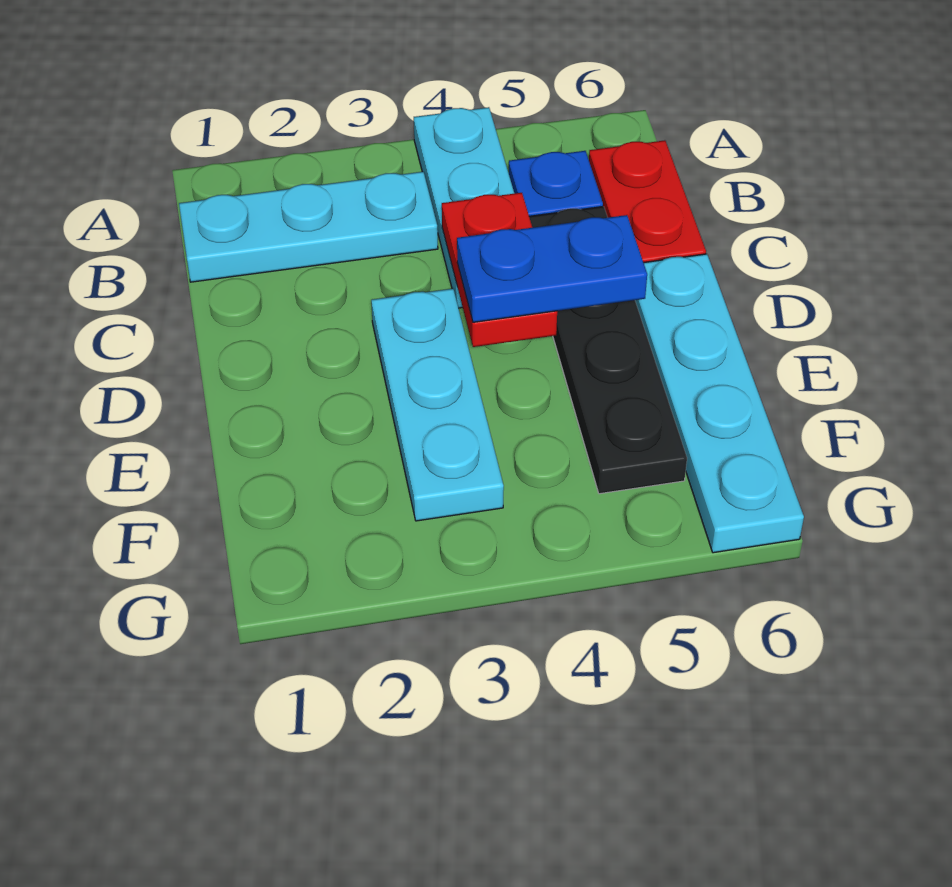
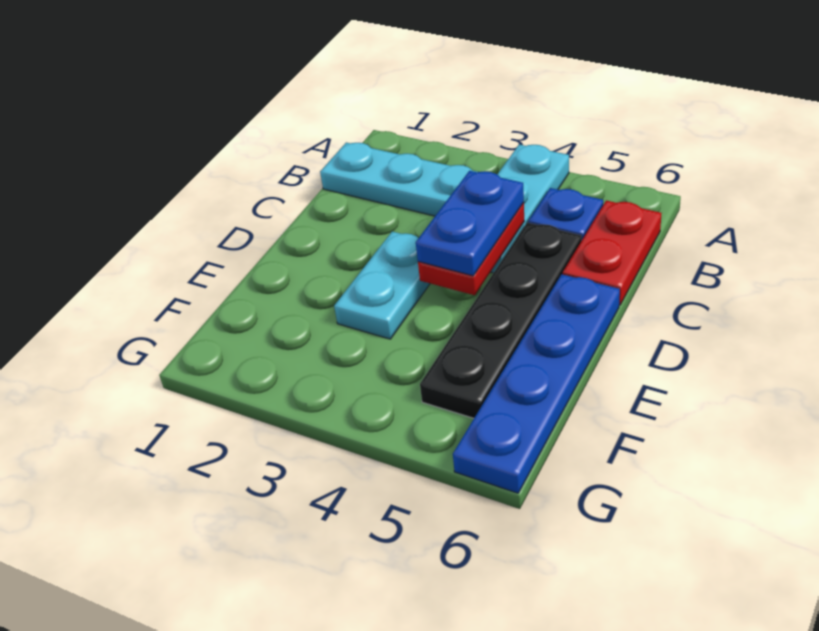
cyan 1x3 plate [371,289,504,521] -> cyan 1x2 plate [334,232,430,339]
blue 1x2 plate [457,215,647,322] -> blue 1x2 plate turned to [416,171,524,276]
cyan 1x4 plate [635,254,804,553] -> blue 1x4 plate [453,274,620,493]

